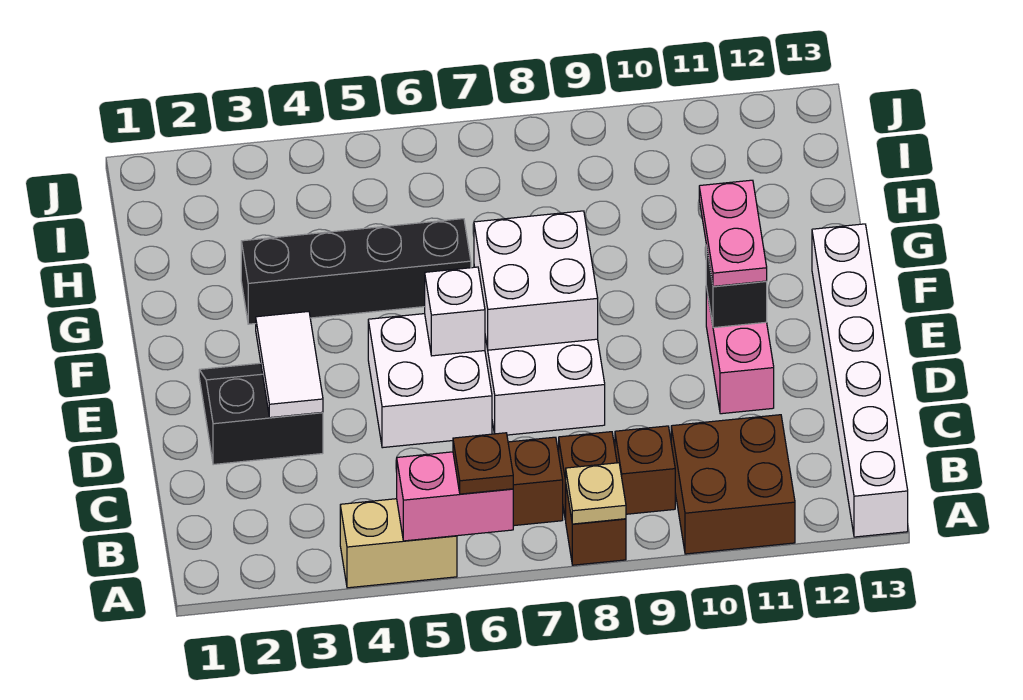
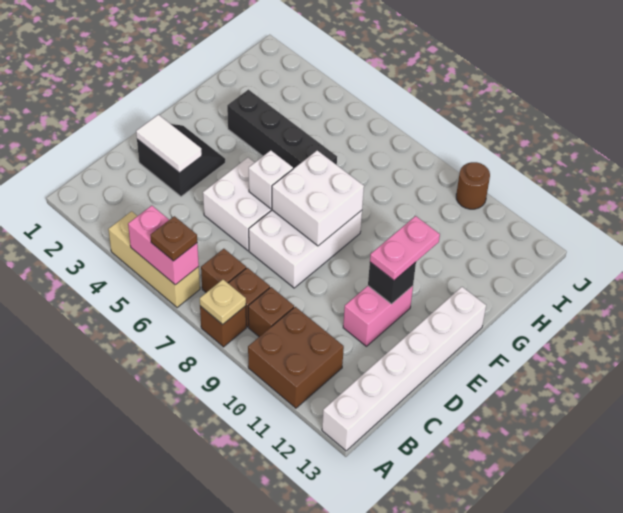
tan 1x2 brick [340,499,457,588] -> tan 1x3 brick [108,211,200,308]
white 1x2 tile [256,311,323,418] -> white 1x2 tile turned to [136,115,202,173]
none -> brown 1x1 round brick [456,162,490,209]

